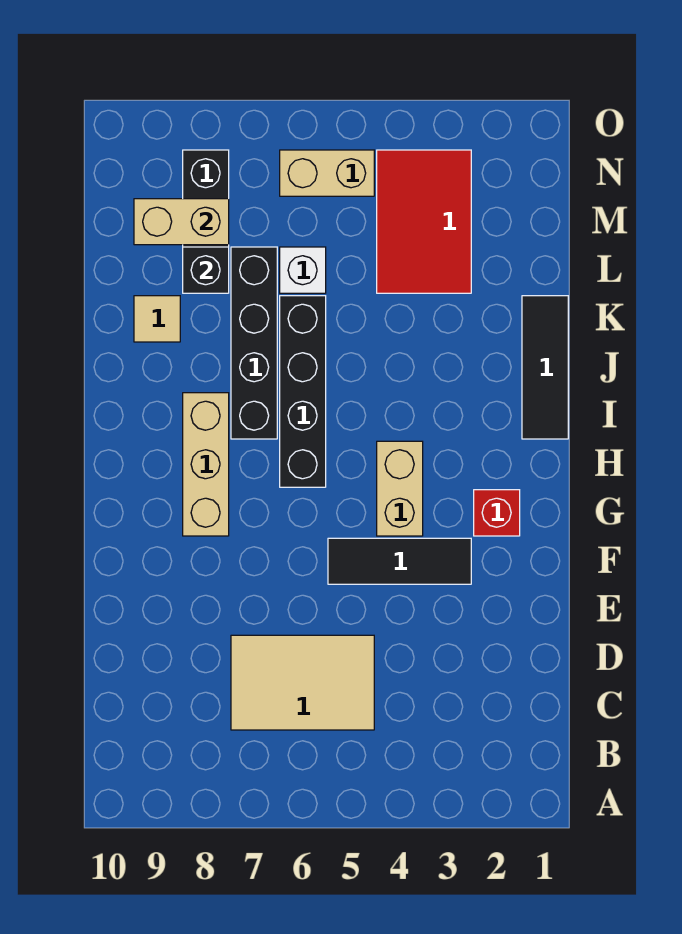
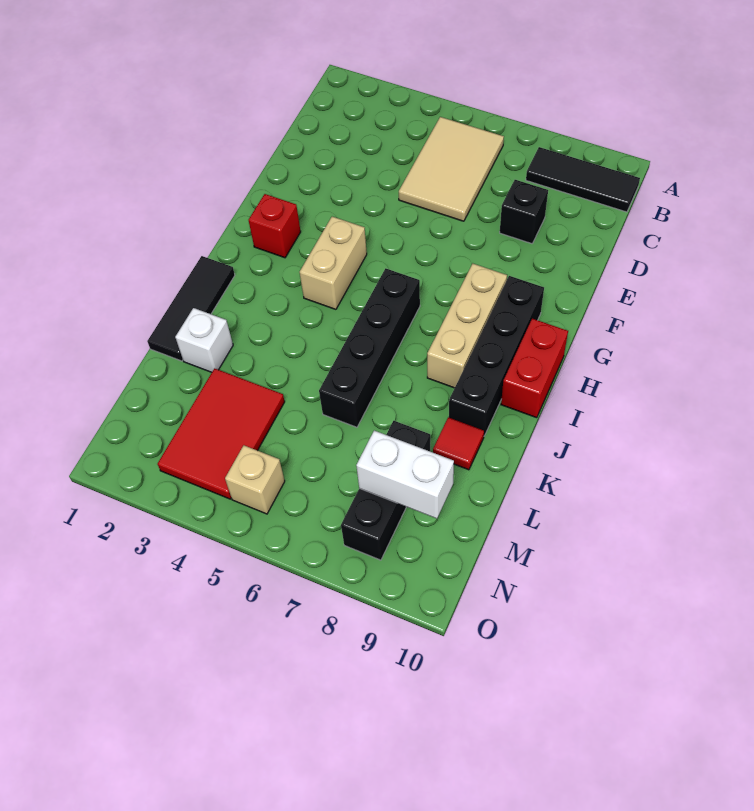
tan 2x3 tile [231,635,374,730] -> tan 2x3 tile turned to [399,117,504,221]
black 1x3 tile [328,538,471,584] -> black 1x3 tile moved to [526,147,640,212]
none -> red 1x2 brick [501,319,568,418]
black 1x4 brick [231,247,277,439] -> black 1x4 brick moved to [449,276,544,436]
tan 1x1 tile [134,296,180,342] -> red 1x1 tile [433,417,484,470]
white 1x1 brick [280,247,326,293] -> white 1x1 brick moved to [175,308,233,372]
black 1x1 brick [183,247,229,293] -> black 1x1 brick moved to [500,180,548,244]
tan 1x2 brick [134,199,229,245] -> white 1x2 brick [356,431,454,518]
tan 1x2 brick [280,150,374,196] -> tan 1x1 brick [225,445,285,514]

